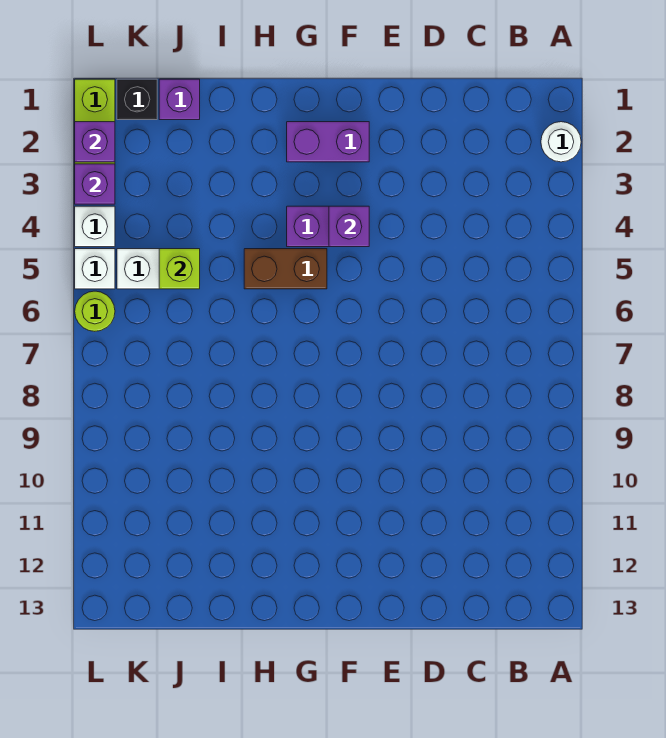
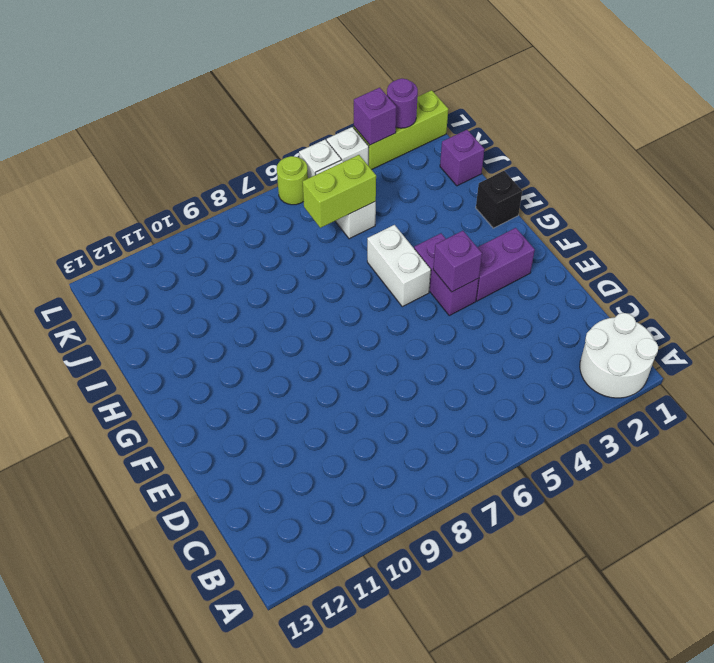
white 1x1 round brick [541,122,581,162] -> white 2x2 round brick [580,313,658,398]
purple 1x2 brick [287,122,369,162] -> purple 1x2 brick turned to [476,228,535,301]
brown 1x2 brick [244,249,327,289] -> white 1x2 brick [367,225,431,307]
lime 1x1 brick [159,249,200,289] -> lime 1x2 brick [303,155,376,228]
black 1x1 brick [117,79,157,120] -> black 1x1 brick moved to [476,171,522,228]
purple 1x1 brick [75,122,115,162] -> purple 1x1 round brick [387,79,418,128]

